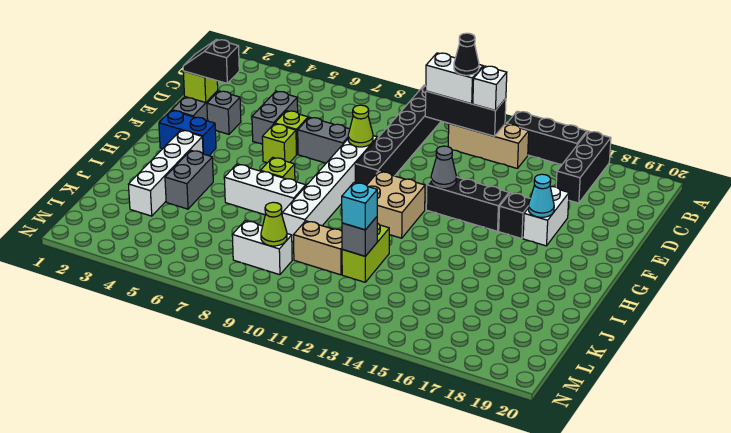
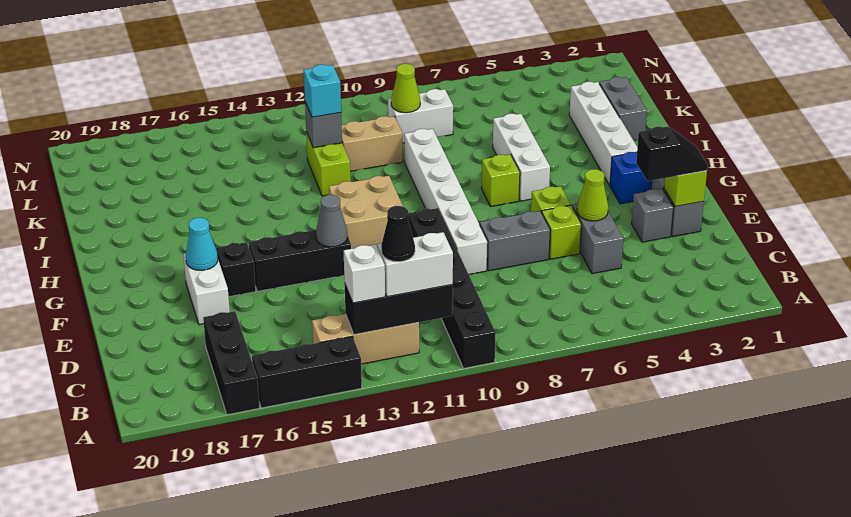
lime 1x1 cone [348,105,373,147] -> lime 1x1 cone moved to [577,169,608,221]
grey 1x2 brick [165,150,213,209] -> grey 1x2 brick moved to [599,77,647,141]
white 1x3 brick [224,164,306,215] -> white 1x3 brick turned to [493,114,550,201]

